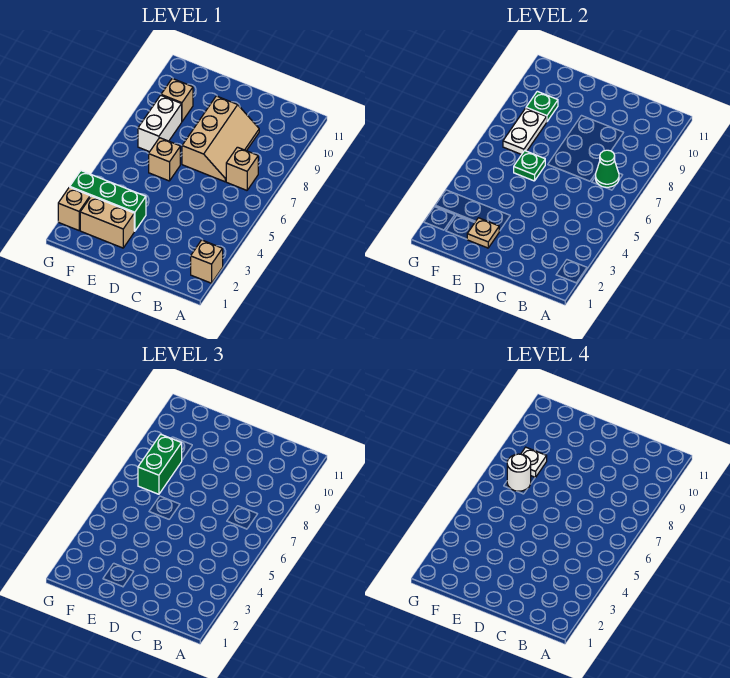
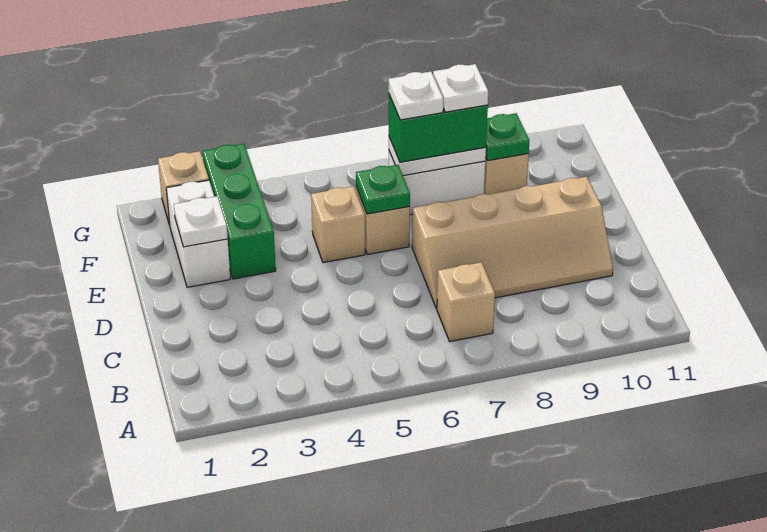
tan 1x1 brick [191,240,223,283] -> tan 1x1 brick moved to [311,186,365,263]
green 1x1 cone [595,150,619,187] -> none
tan 2x3 slope [182,96,259,182] -> tan 2x4 slope [412,177,613,309]
tan 1x2 brick [80,196,134,248] -> white 1x2 brick [166,180,230,287]
tan 1x1 plate [467,218,499,248] -> white 1x1 plate [174,196,228,247]
white 1x1 round brick [507,454,531,491] -> white 1x1 plate [389,72,443,120]

